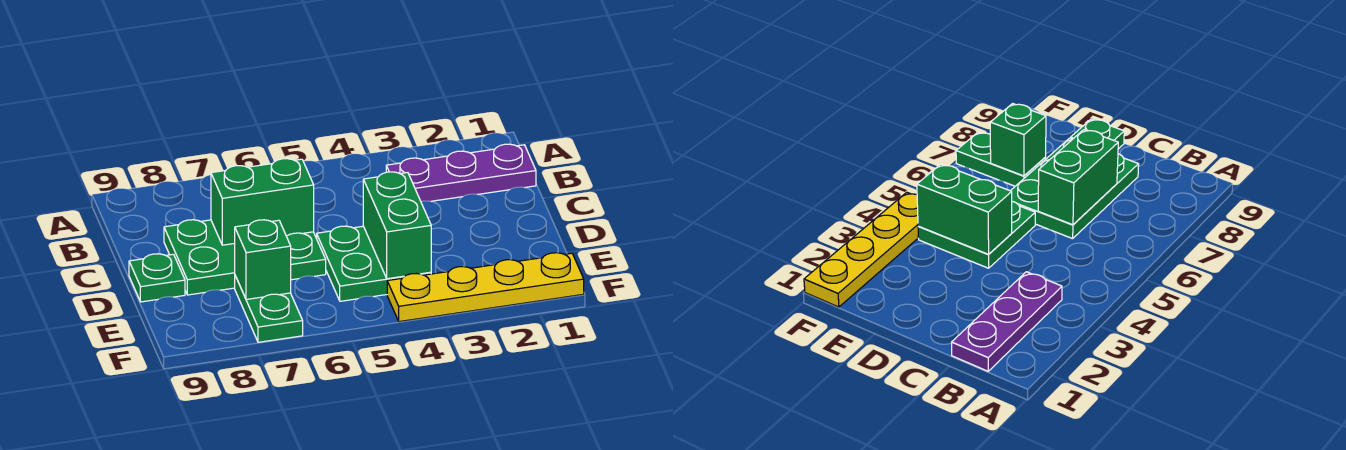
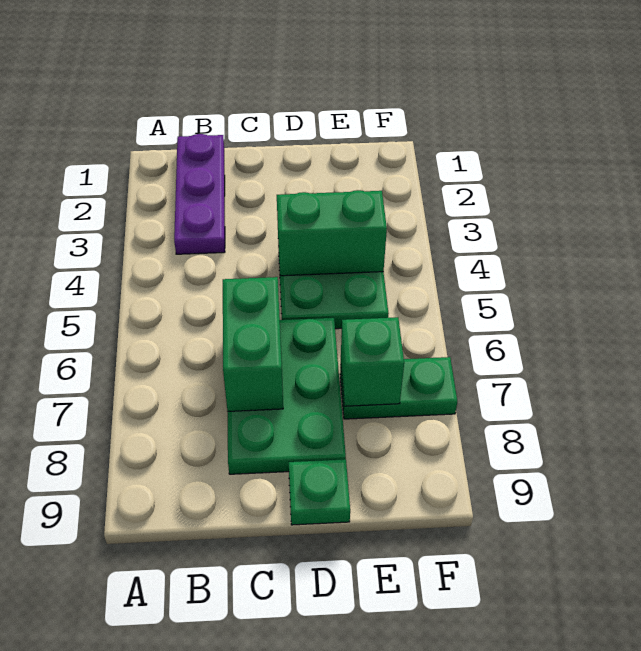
yellow 1x4 plate [387,253,584,322] -> none

